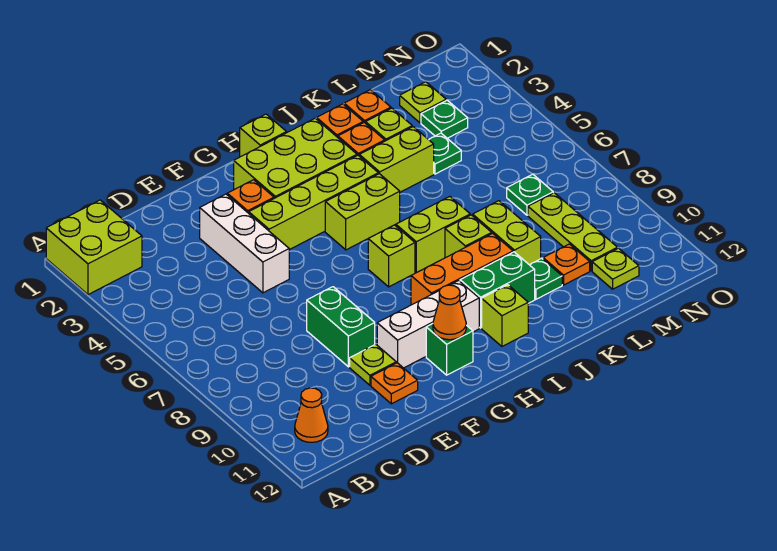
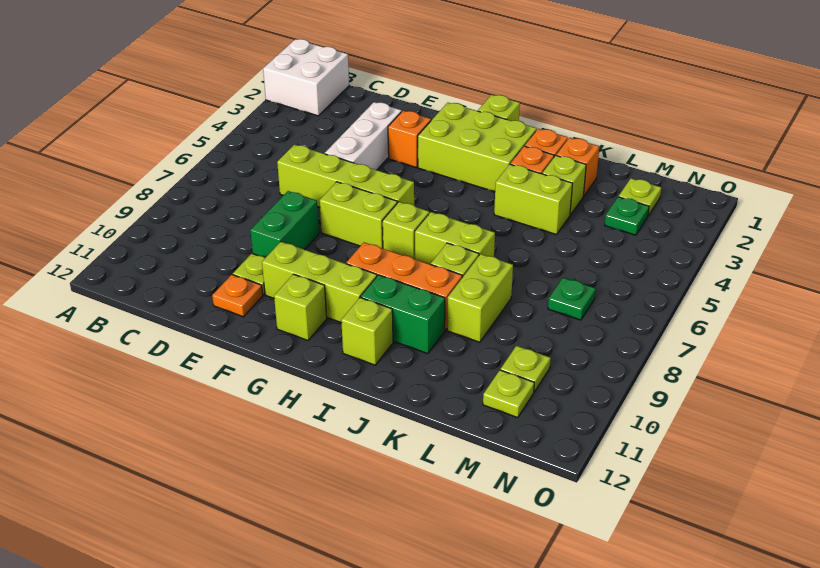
lime 2x2 brick [46,200,142,295] -> white 2x2 brick [263,39,349,116]
orange 1x1 cone [295,388,328,442] -> none
lime 1x4 brick [249,155,378,250] -> lime 1x4 brick moved to [277,145,414,207]
white 1x3 brick [377,281,479,368] -> lime 1x3 brick [262,242,377,322]
green 1x1 brick [426,324,473,375] -> lime 1x1 brick [274,274,327,340]
orange 1x1 cone [433,285,466,340] -> none
lime 1x2 brick [325,174,400,250] -> lime 1x2 brick moved to [319,182,397,248]
green 1x1 plate [530,258,562,299] -> none
green 1x1 plate [428,133,461,174] -> none
orange 1x1 plate [543,244,590,285] -> none
lime 1x3 plate [528,193,617,271] -> lime 1x1 plate [501,346,551,392]

